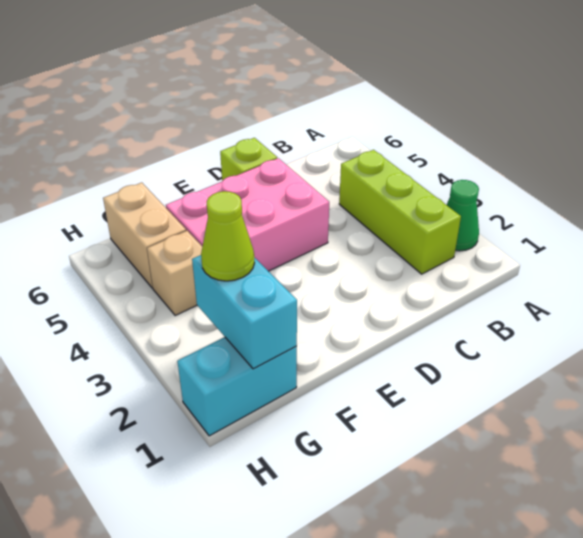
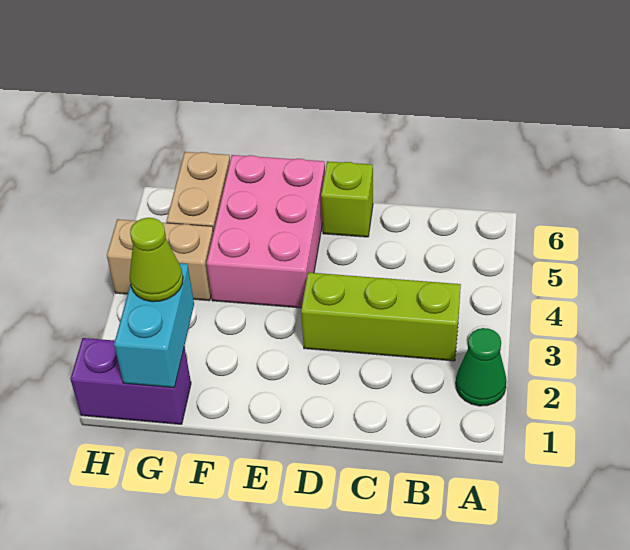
lime 1x3 brick [339,150,461,274] -> lime 1x3 brick turned to [301,272,461,361]
pink 2x3 brick [166,158,329,271] -> pink 2x3 brick turned to [207,155,325,308]
cyan 1x2 brick [177,337,297,436] -> purple 1x2 brick [70,338,191,424]
tan 1x1 brick [147,231,202,316] -> tan 1x2 brick [107,219,213,301]

